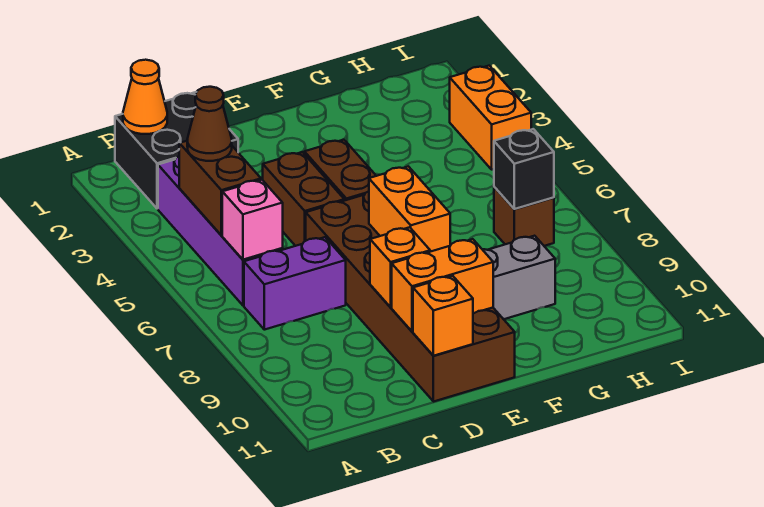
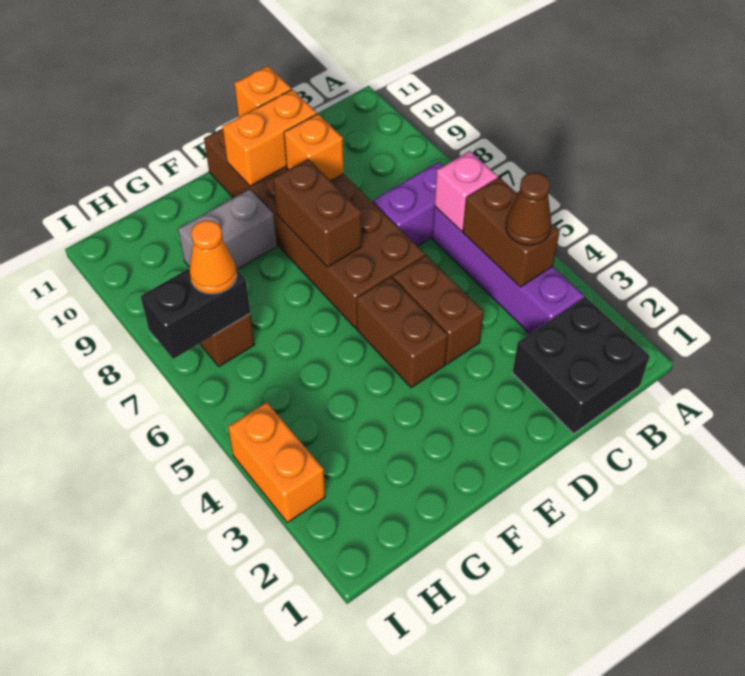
orange 1x1 cone [123,60,167,134] -> orange 1x1 cone moved to [190,220,237,294]
orange 1x2 brick [369,166,450,252] -> brown 1x2 brick [273,159,362,267]
black 1x1 brick [494,129,554,209] -> black 1x2 brick [141,268,250,359]

